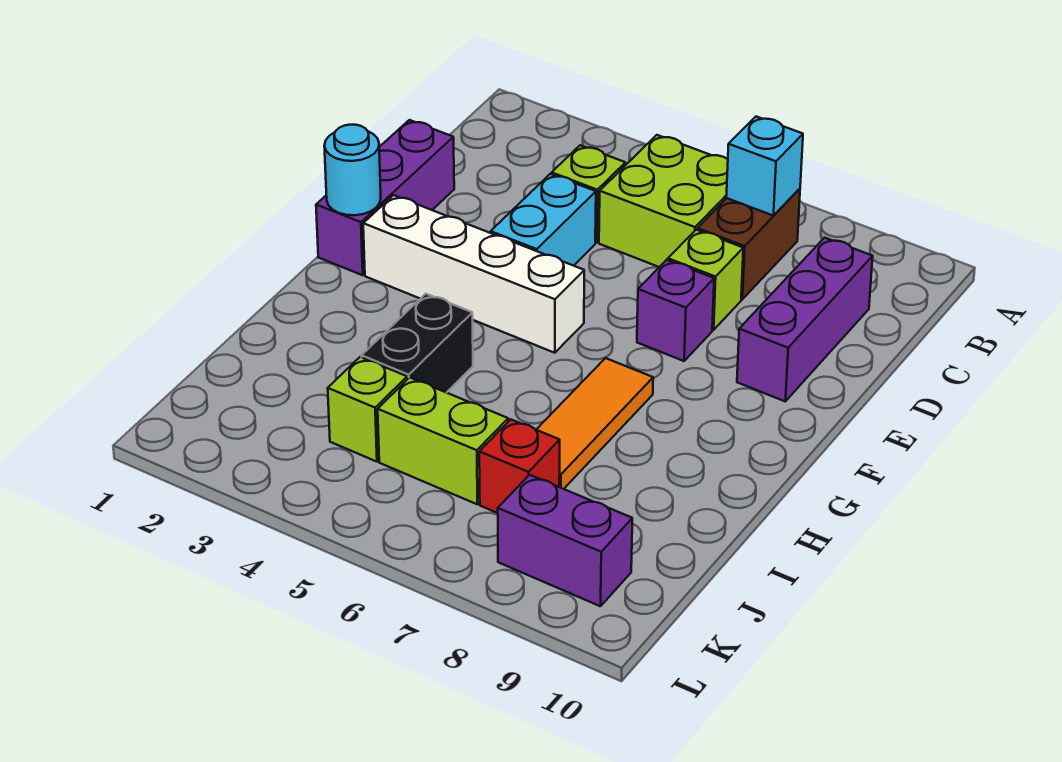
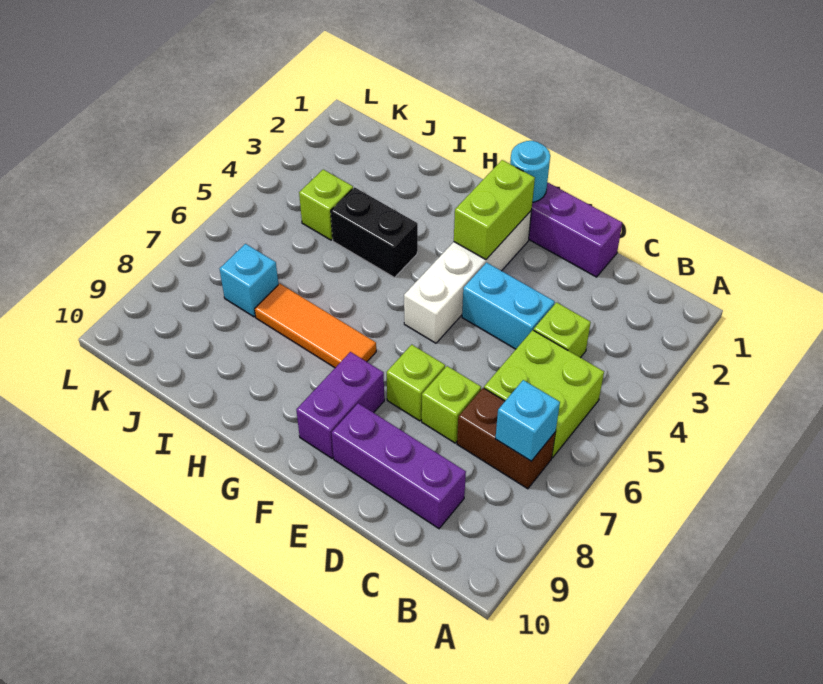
purple 1x1 brick [637,260,714,361] -> lime 1x1 brick [387,345,445,421]
lime 1x2 brick [378,378,508,504] -> lime 1x2 brick moved to [454,160,535,260]
red 1x1 brick [479,419,560,513] -> cyan 1x1 brick [220,244,278,317]
purple 1x2 brick [498,475,632,606] -> purple 1x2 brick moved to [296,352,384,458]

